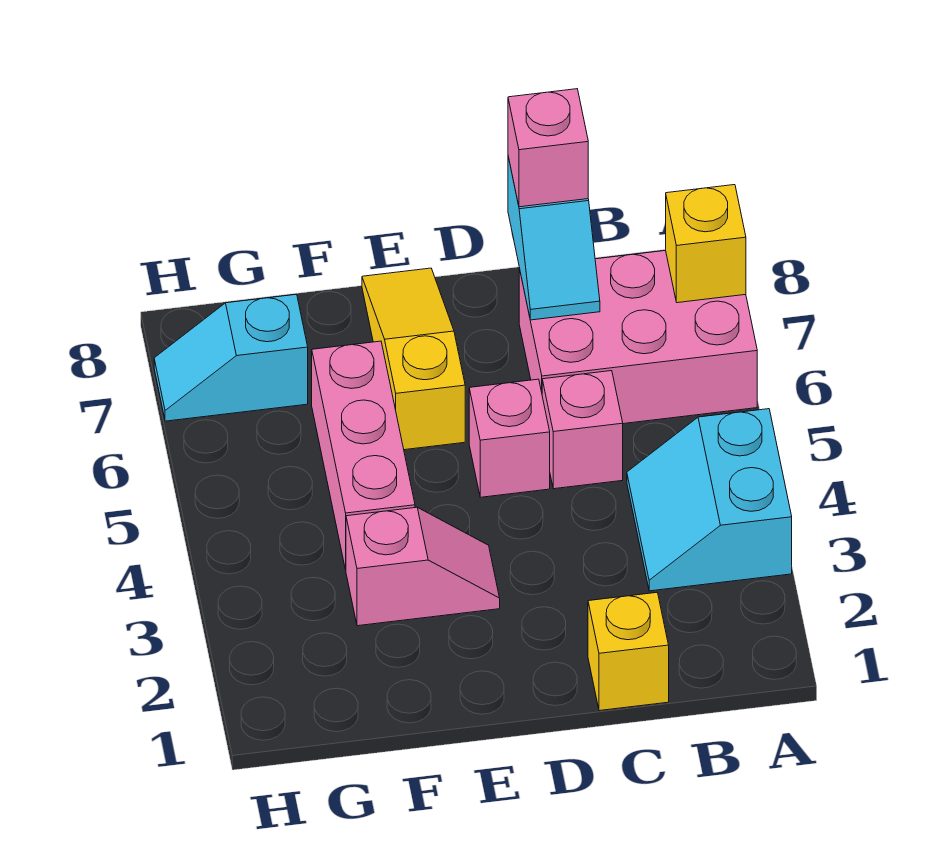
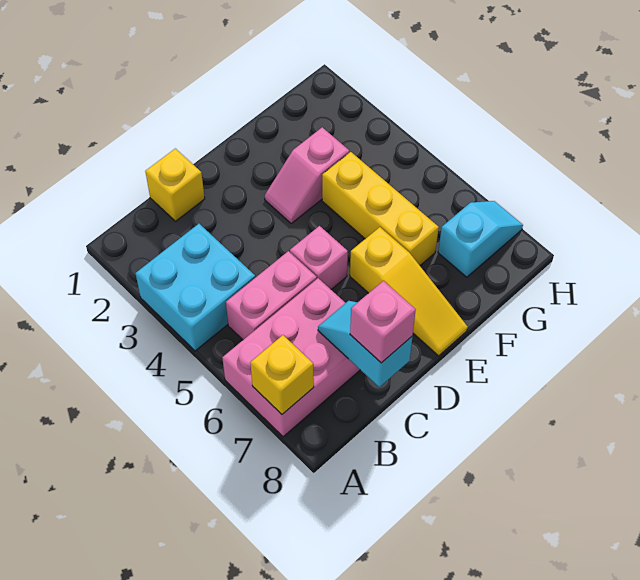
cyan 2x2 slope [627,409,792,591] -> cyan 2x2 brick [136,224,255,351]
pink 1x1 brick [542,371,623,489] -> pink 1x2 brick [226,251,317,340]
pink 1x3 brick [312,341,415,570] -> yellow 1x3 brick [322,152,439,265]

